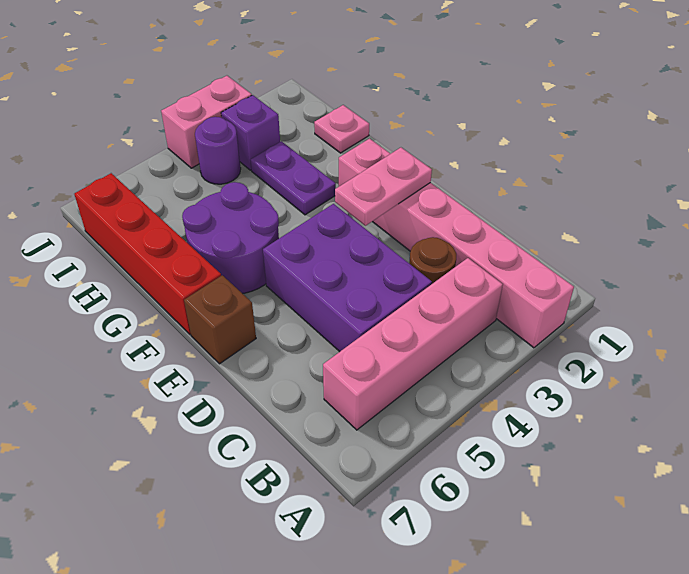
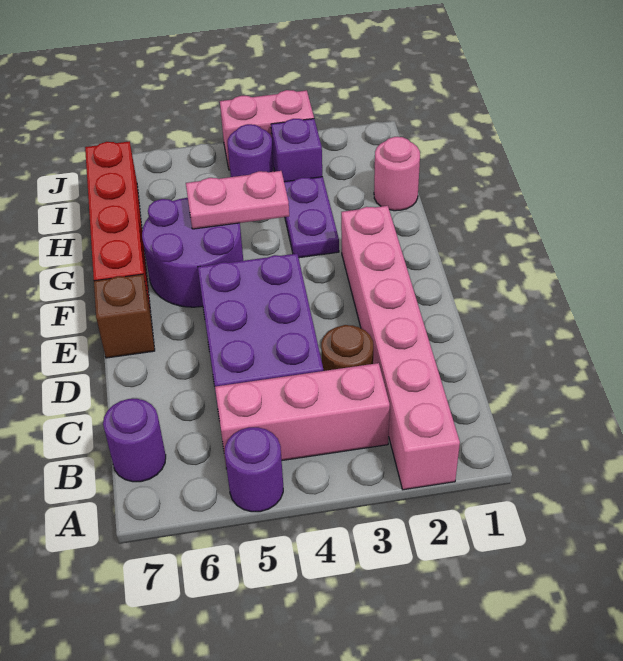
none -> purple 1x1 round brick [225,427,283,512]
pink 1x4 brick [323,258,503,430] -> pink 1x3 brick [215,363,390,469]
none -> purple 1x1 round brick [103,399,166,482]
pink 1x2 plate [335,148,432,226] -> pink 1x2 plate moved to [186,171,289,229]
pink 1x1 plate [314,105,369,153] -> pink 1x1 round brick [374,137,420,211]

